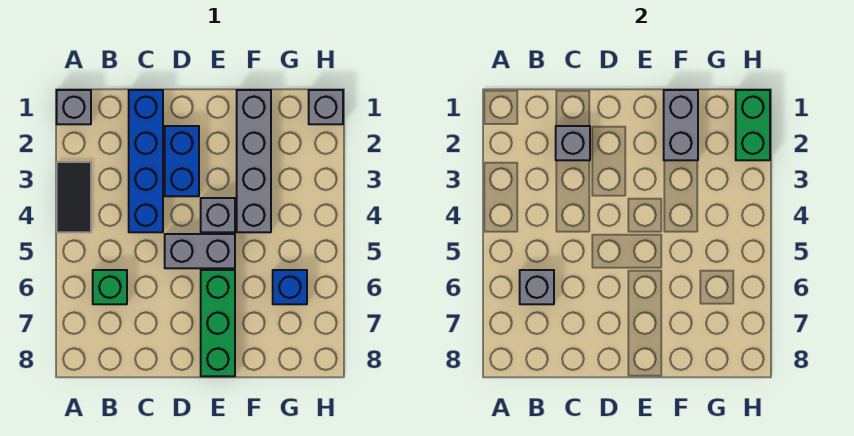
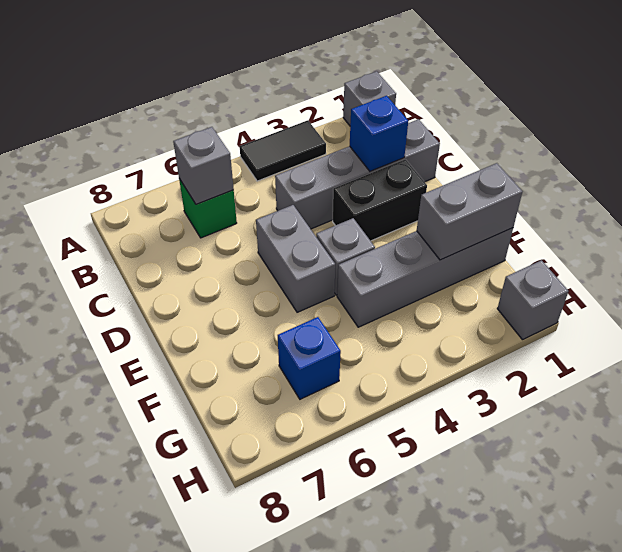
blue 1x4 brick [129,90,163,232] -> grey 1x4 brick [275,119,440,229]
grey 1x1 brick [556,126,590,160] -> blue 1x1 brick [350,96,408,171]
blue 1x2 brick [165,126,199,196] -> black 1x2 brick [333,159,427,241]
green 1x3 brick [201,270,235,376] -> none
green 1x2 brick [736,90,770,160] -> none

